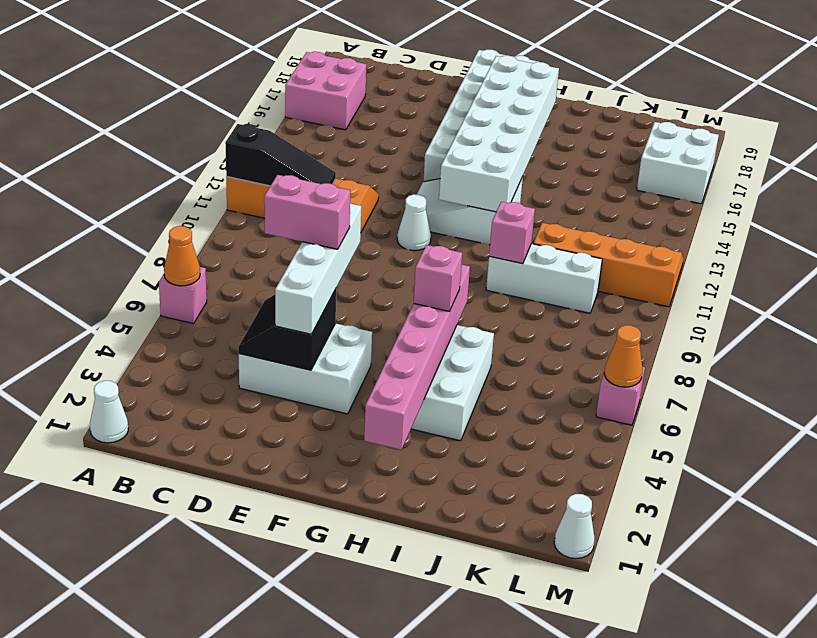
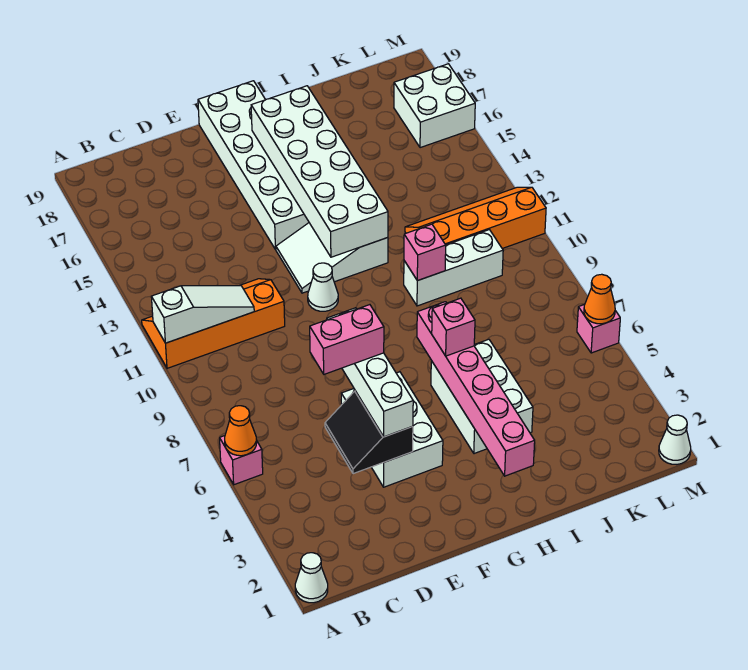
black 1x3 slope [225,124,336,186] -> white 1x3 slope [151,286,254,343]
pink 2x2 brick [285,52,366,130] -> none
white 2x3 brick [239,323,372,414] -> white 2x3 brick turned to [341,372,443,487]

